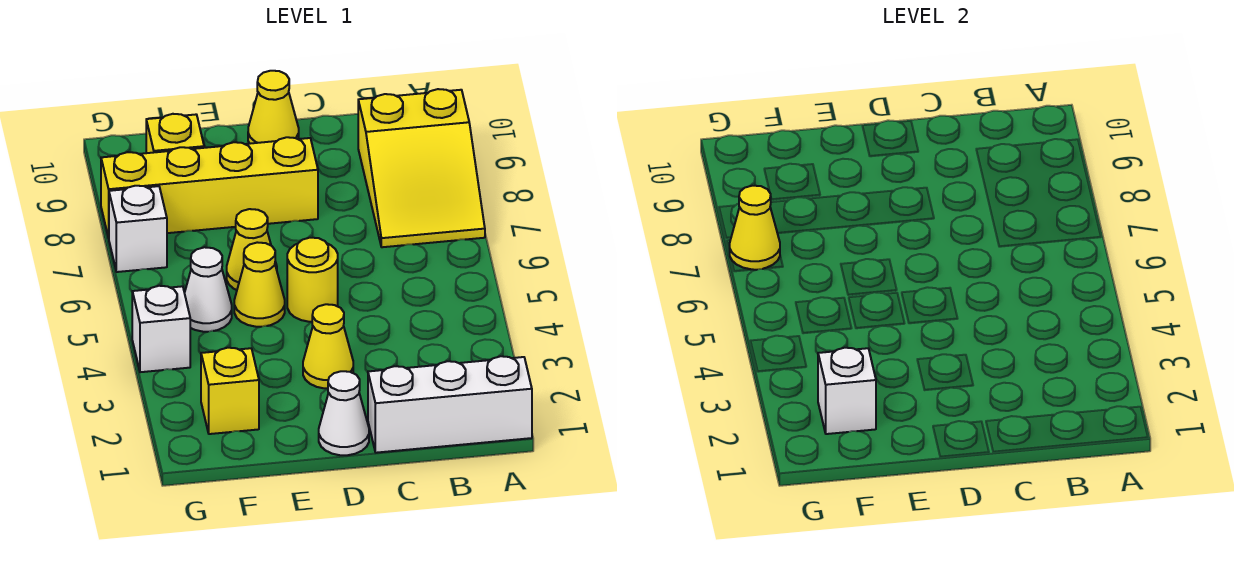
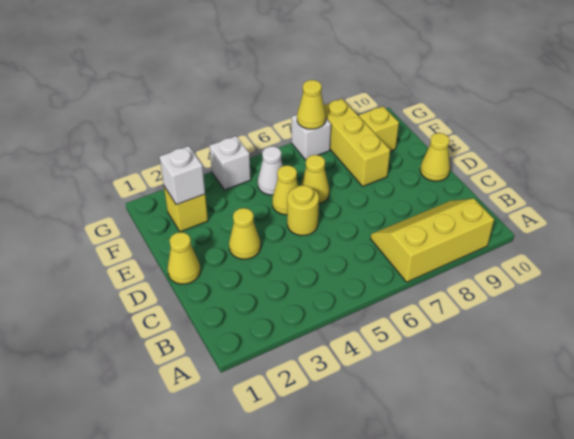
white 1x3 brick [368,356,532,453] -> none
yellow 2x3 slope [358,89,485,247] -> yellow 2x3 slope turned to [371,199,494,282]
white 1x1 cone [319,371,369,455] -> yellow 1x1 cone [168,232,200,284]
yellow 1x4 brick [101,137,318,238] -> yellow 1x3 brick [324,99,390,186]

